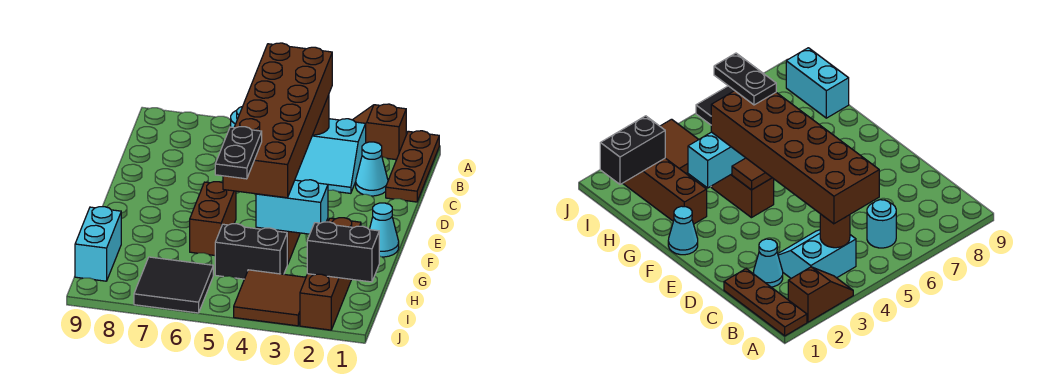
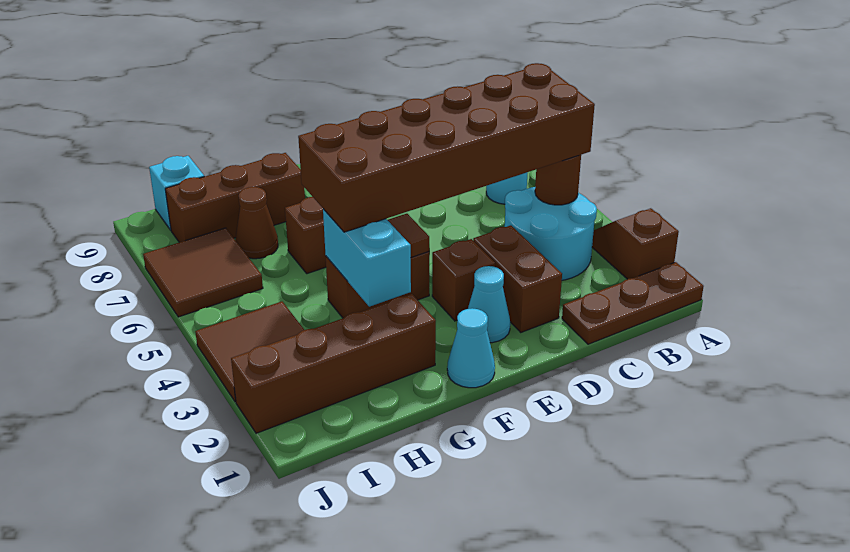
cyan 2x2 slope [295,119,366,193] -> cyan 2x2 round brick [505,187,597,280]
cyan 1x1 cone [356,142,388,196] -> cyan 1x1 cone moved to [468,266,510,343]
none -> brown 1x2 brick [473,225,562,332]
none -> brown 1x1 brick [432,239,495,321]
black 1x2 plate [215,127,262,179] -> none
none -> brown 1x3 brick [165,153,305,242]
black 1x2 brick [215,224,287,279] -> none
none -> brown 1x1 cone [235,187,278,259]
cyan 1x2 brick [75,207,121,281] -> cyan 1x1 brick [149,156,204,230]
black 1x2 brick [307,222,379,282] -> none
black 2x2 tile [134,257,213,313] -> brown 2x2 tile [143,228,263,317]

